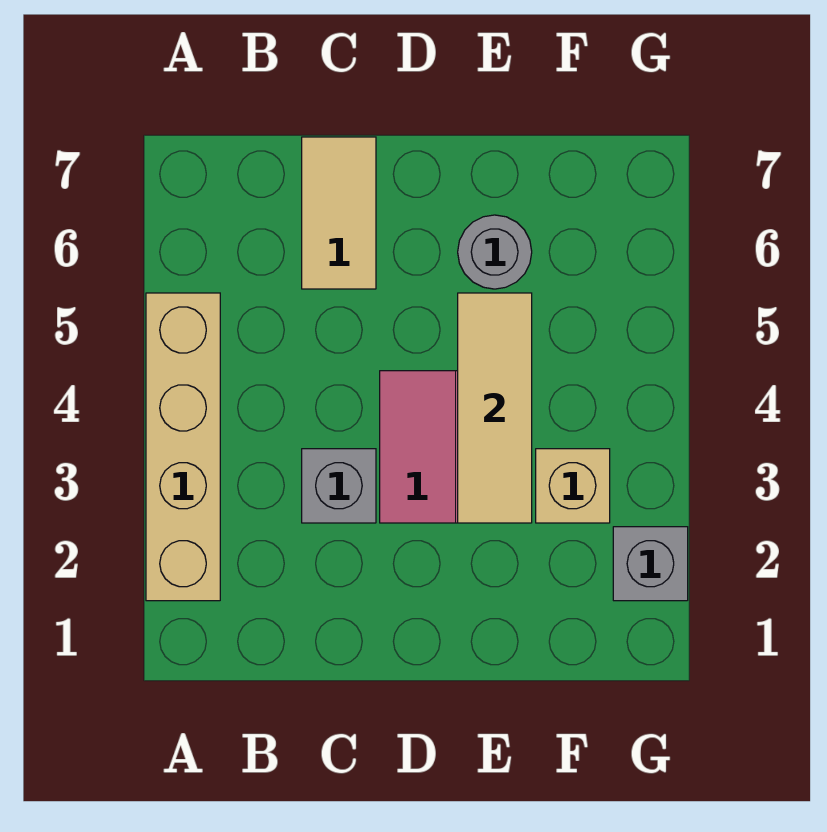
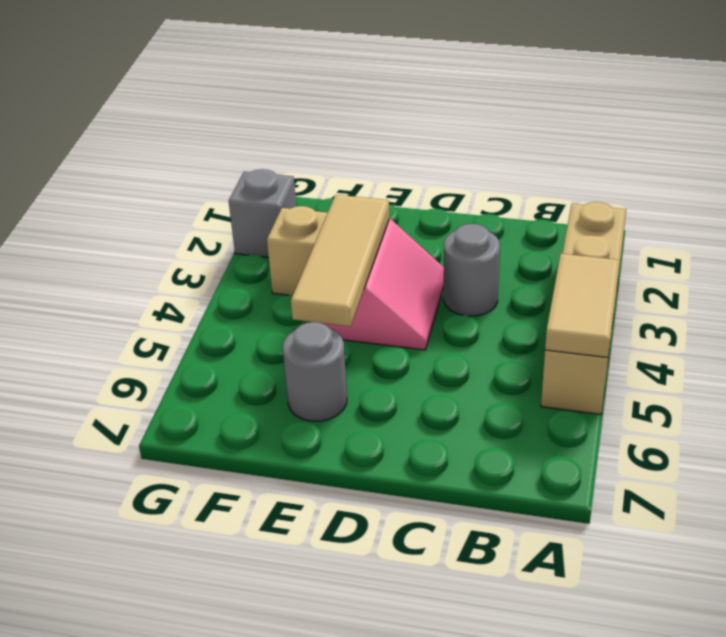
grey 1x1 brick [302,449,376,523] -> grey 1x1 round brick [444,224,500,316]
tan 1x2 tile [302,137,376,289] -> tan 1x2 tile moved to [545,254,620,358]

